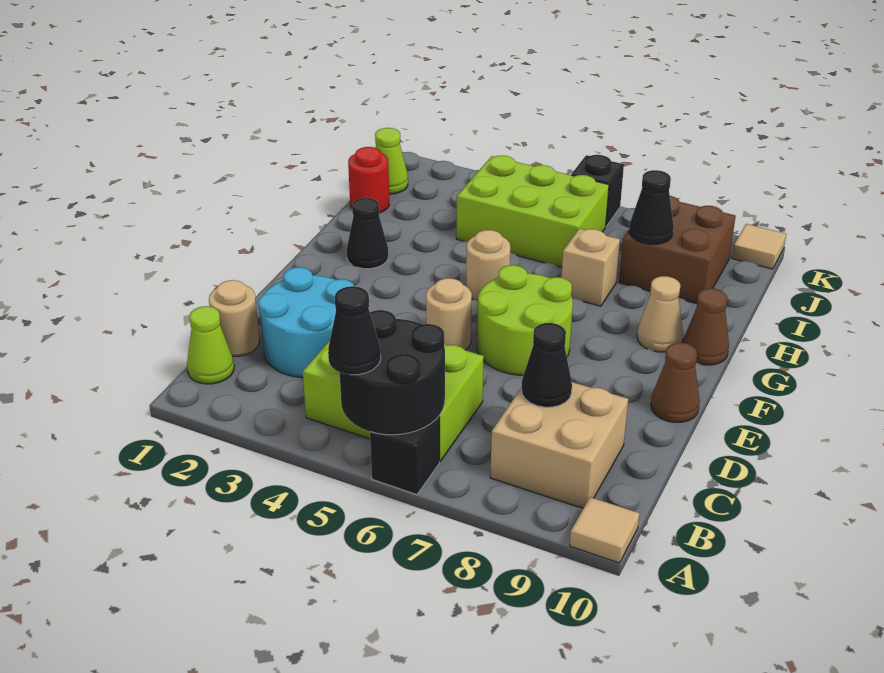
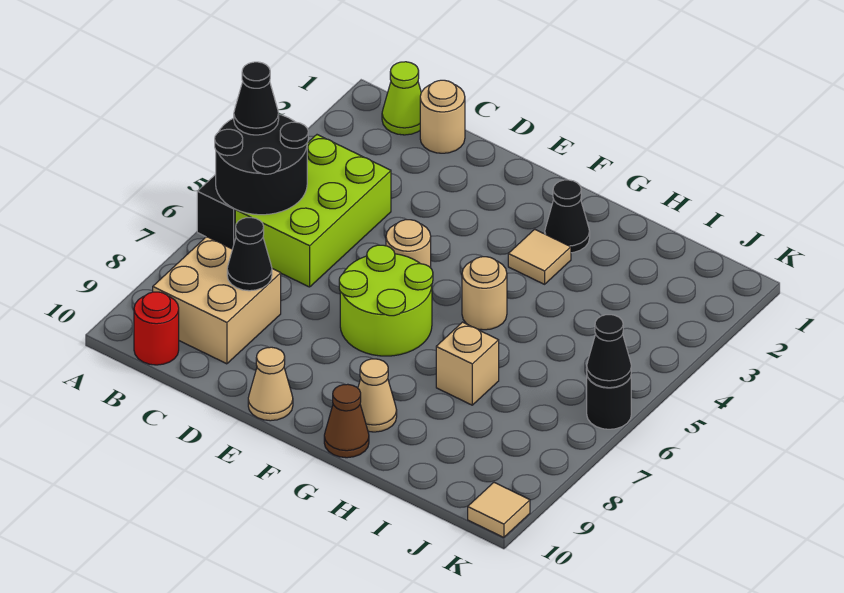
tan 1x1 tile [570,497,639,563] -> tan 1x1 tile moved to [508,229,571,284]
cyan 2x2 round brick [258,267,354,378] -> none
brown 1x1 cone [651,343,700,423] -> tan 1x1 cone [248,347,293,421]
red 1x1 round brick [348,147,389,213] -> red 1x1 round brick moved to [134,292,179,365]
lime 2x3 brick [456,156,609,267] -> none
brown 2x2 brick [619,196,736,304] -> none
black 1x1 cone [629,170,674,244] -> black 1x1 cone moved to [587,315,631,388]
lime 1x1 cone [375,128,408,194] -> none
black 1x1 brick [571,155,624,226] -> black 1x1 round brick [587,376,631,429]

